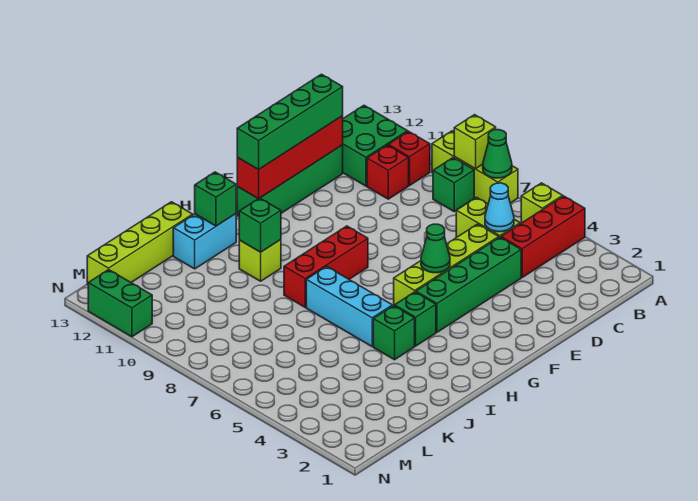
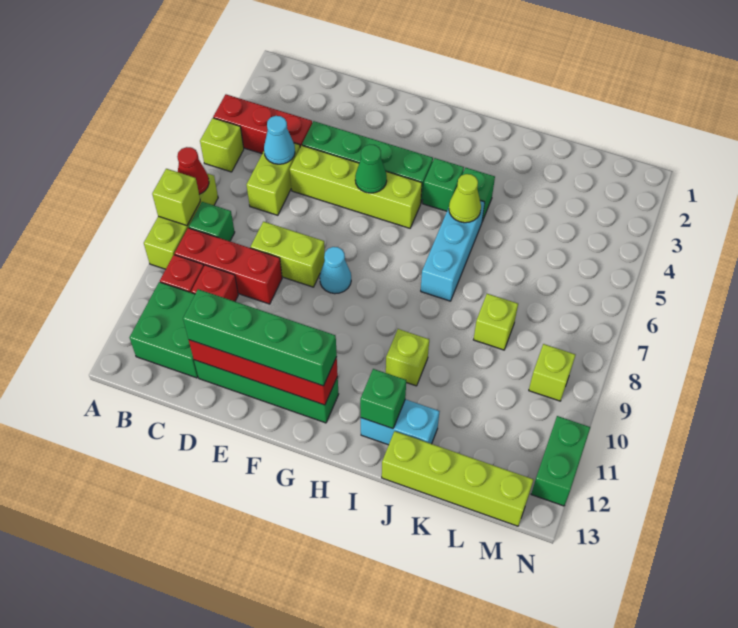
green 1x1 cone [483,130,512,178] -> red 1x1 cone [177,147,209,194]
none -> lime 1x2 brick [251,222,325,287]
none -> cyan 1x1 cone [320,247,351,294]
red 1x3 brick [284,226,368,307] -> red 1x3 brick moved to [175,228,282,304]
none -> lime 1x1 cone [449,174,481,223]
green 1x1 brick [239,198,281,252] -> none
none -> lime 1x1 brick [473,294,518,350]
none -> lime 1x1 brick [529,344,575,401]

